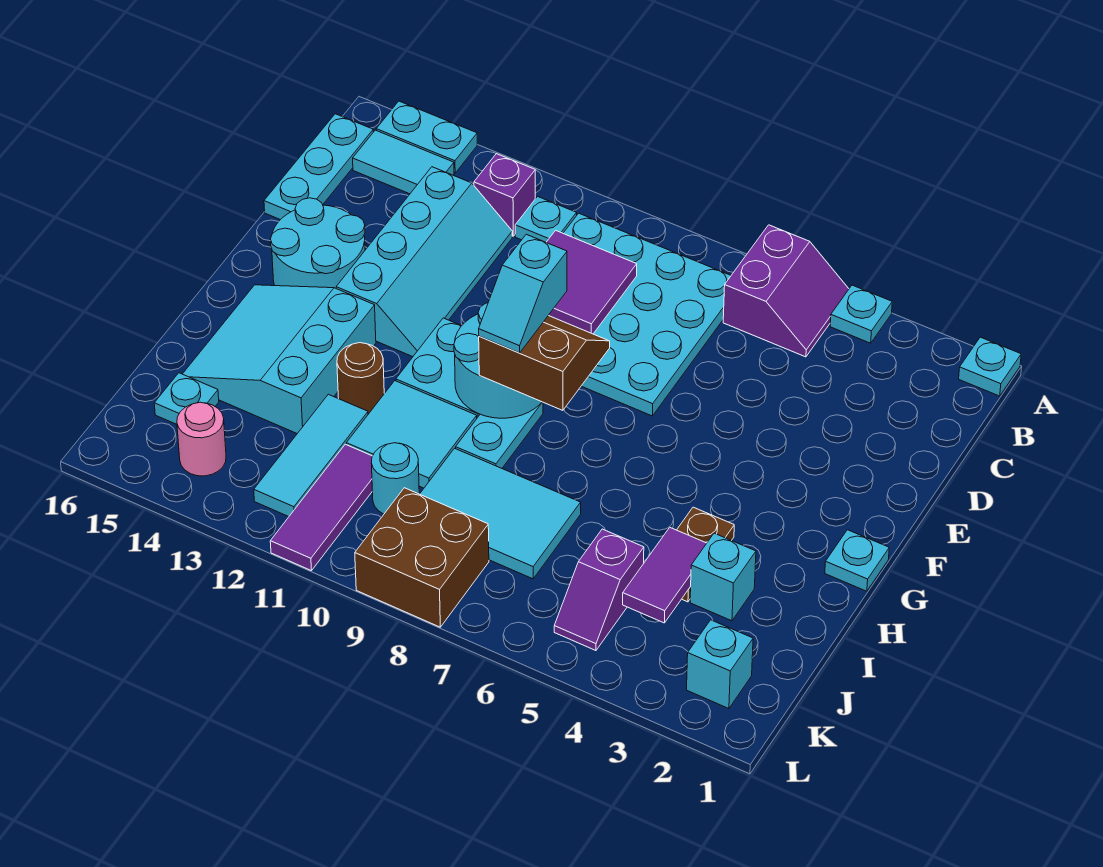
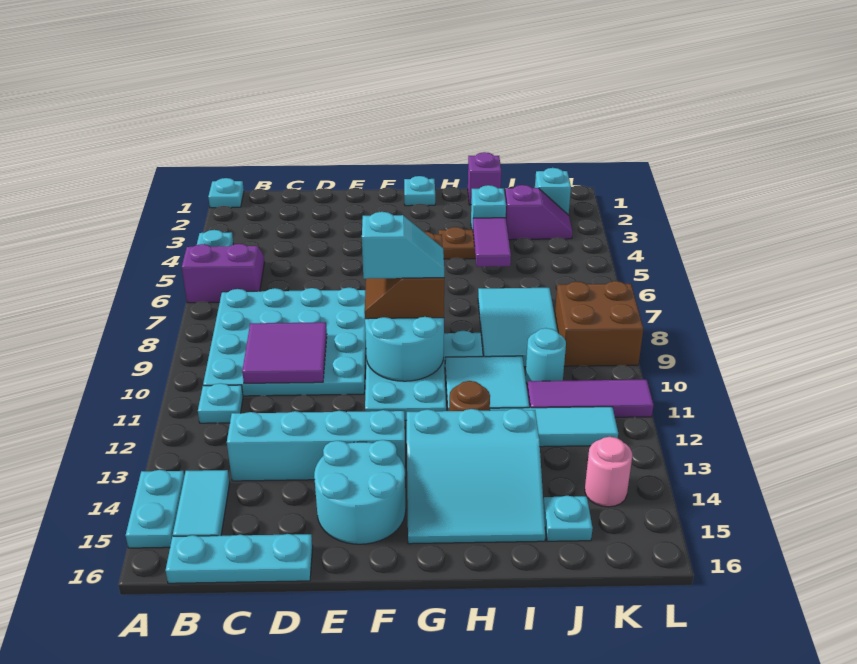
purple 1x1 brick [474,154,535,236] -> purple 1x1 brick moved to [468,152,501,205]
purple 1x2 tile [623,528,707,623] -> purple 1x2 tile turned to [473,218,511,267]
purple 1x2 slope [554,529,644,651] -> purple 1x2 slope moved to [505,185,573,240]

